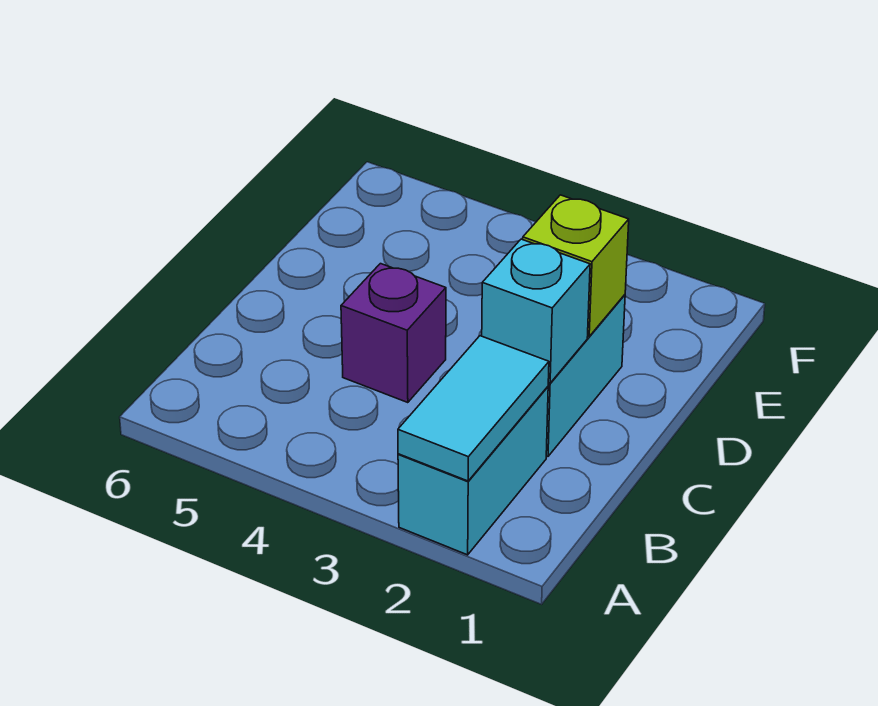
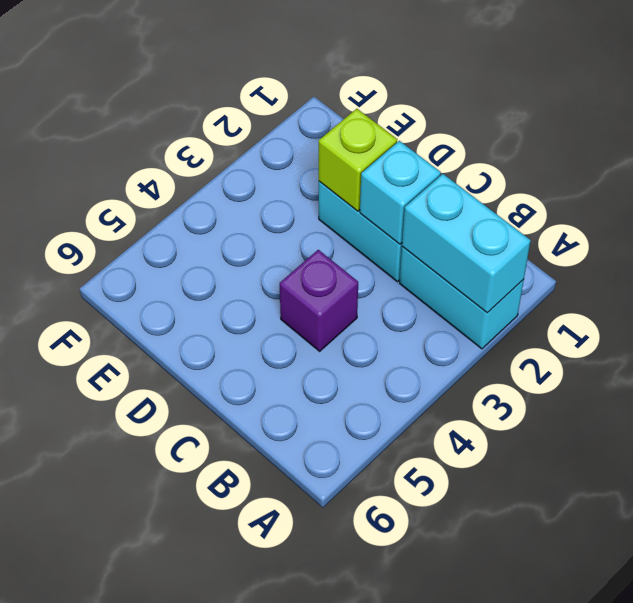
cyan 1x2 tile [398,336,549,481] -> cyan 1x2 brick [402,174,531,313]

